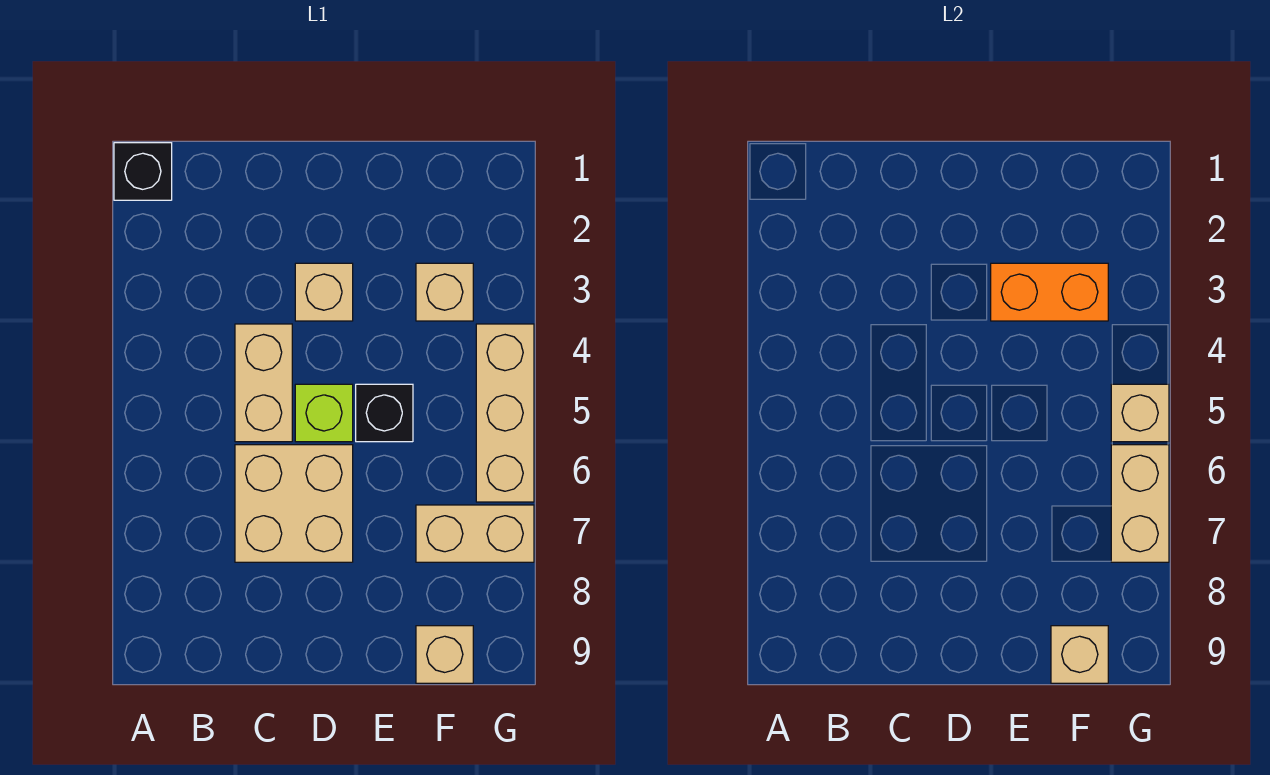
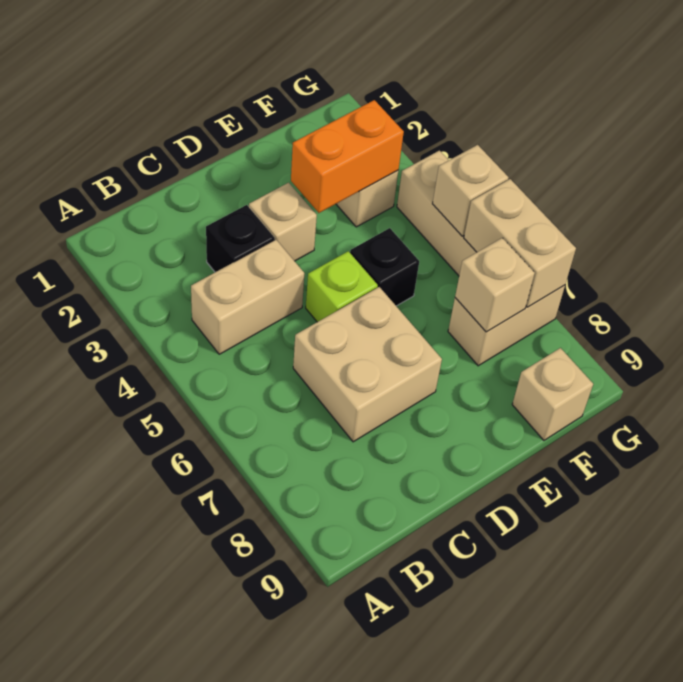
black 1x1 brick [114,143,172,200] -> black 1x1 brick moved to [206,205,275,272]
tan 1x2 brick [235,324,292,442] -> tan 1x2 brick turned to [191,240,304,354]
tan 1x1 brick [1051,626,1108,683] -> tan 1x1 brick moved to [455,238,535,332]

